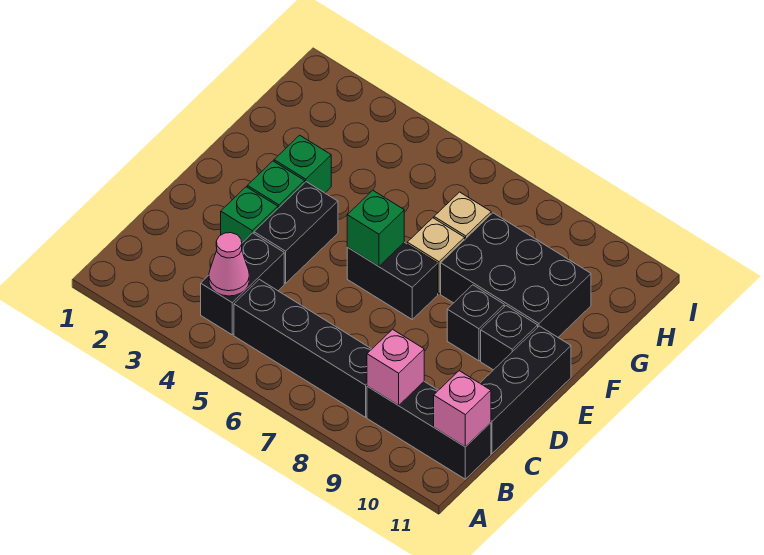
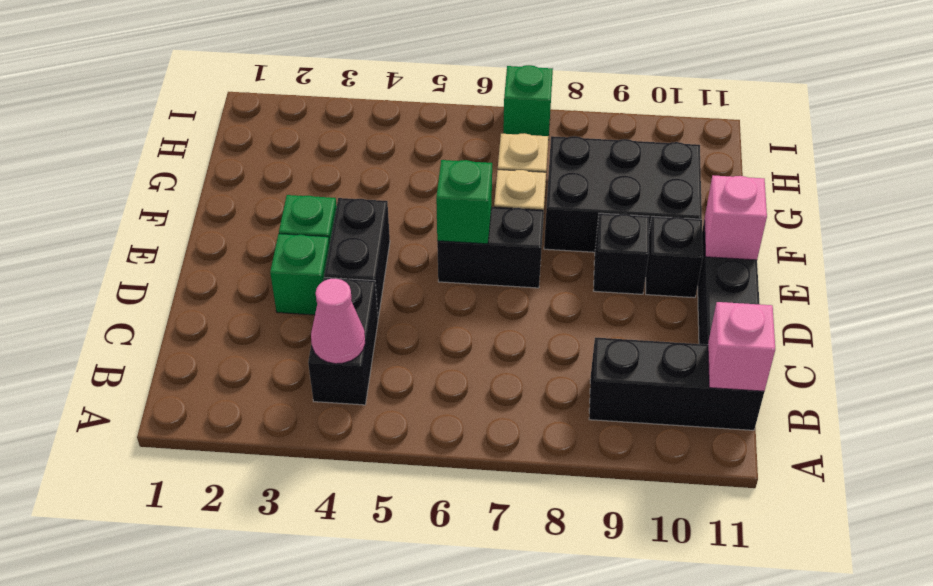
black 1x4 brick [234,279,372,417] -> none
pink 1x1 brick [367,329,424,405] -> pink 1x1 brick moved to [704,175,767,260]
green 1x1 brick [274,135,331,193] -> green 1x1 brick moved to [503,65,553,140]

